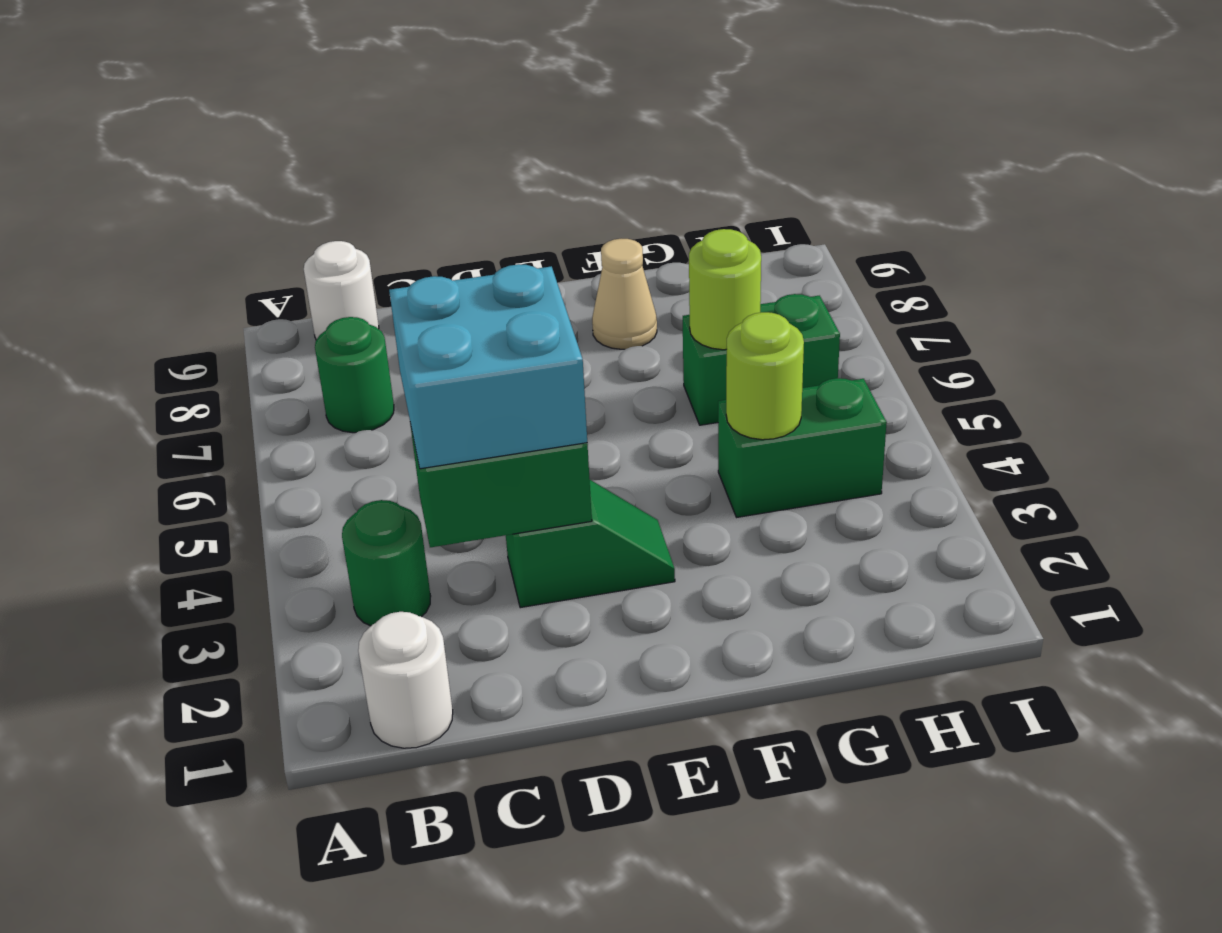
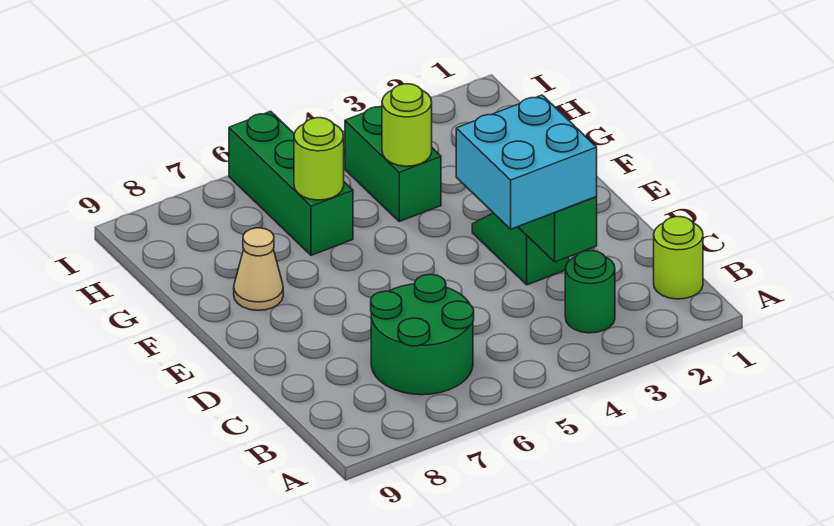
white 1x1 round brick [358,612,453,748] -> lime 1x1 round brick [654,217,703,299]
green 1x1 round brick [315,317,394,433] -> green 2x2 round brick [371,274,474,395]
white 1x1 round brick [304,241,379,340] -> none
green 1x2 brick [683,294,840,425] -> green 1x3 brick [229,111,353,255]

